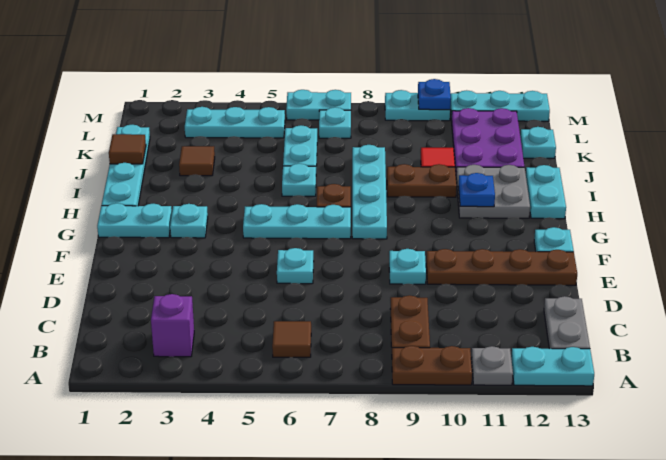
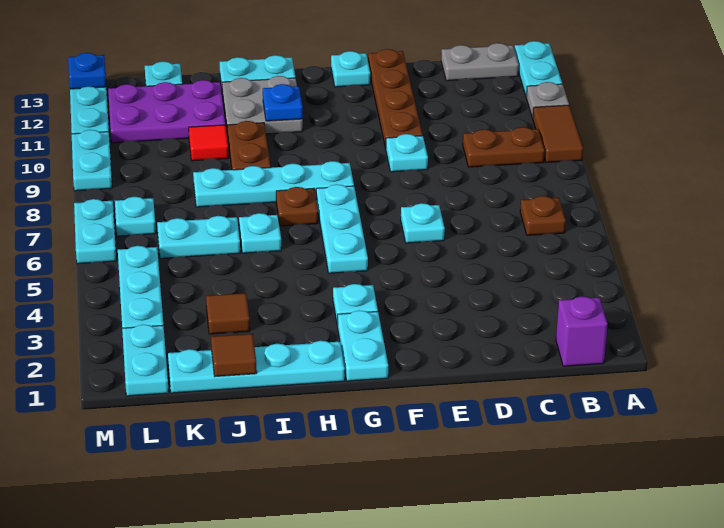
brown 1x2 plate [392,346,472,385] -> brown 1x2 tile [533,105,583,162]
purple 1x1 brick [151,294,194,357] -> purple 1x1 brick moved to [556,296,608,366]
brown 1x1 tile [272,321,311,357] -> brown 1x1 plate [520,196,566,235]
none -> cyan 1x2 plate [122,325,169,396]
blue 1x1 plate [418,79,451,110] -> blue 1x1 plate moved to [68,53,106,89]

